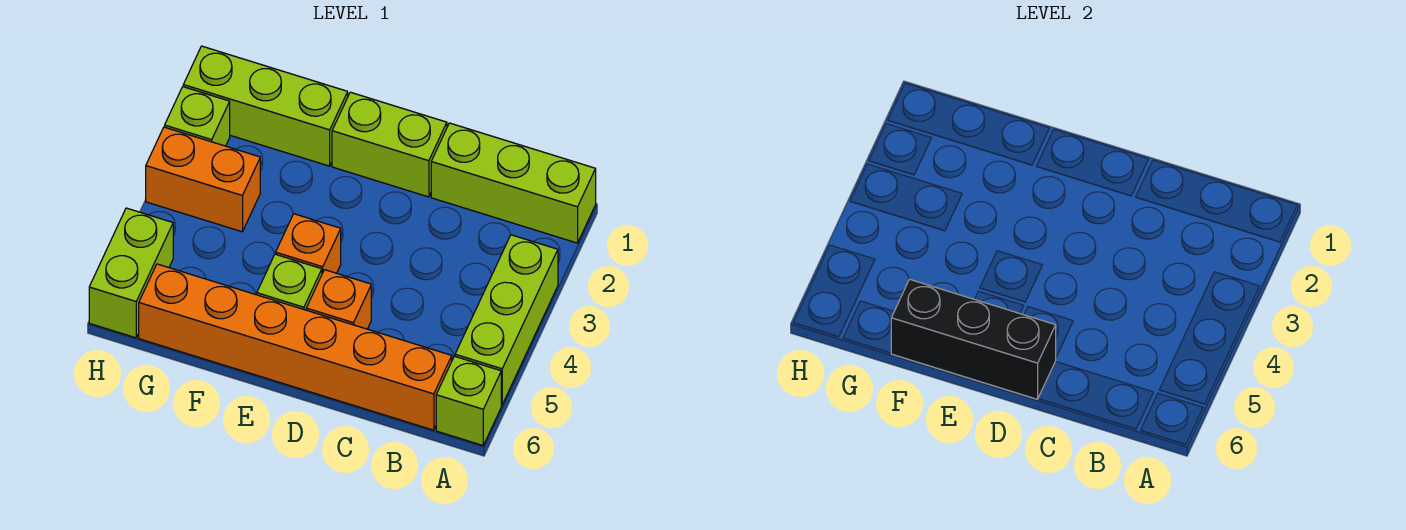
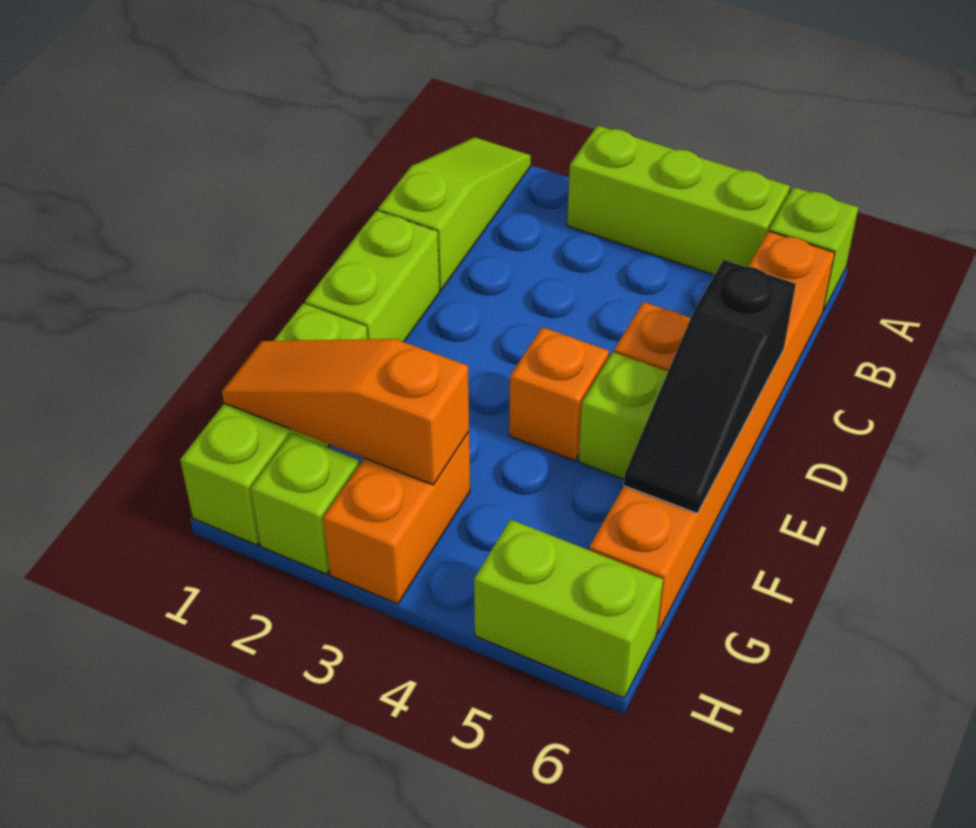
lime 1x3 brick [431,123,596,243] -> lime 1x3 slope [378,137,531,290]
black 1x3 brick [891,279,1056,399] -> black 1x3 slope [624,260,796,513]
none -> orange 1x3 slope [222,339,469,485]

